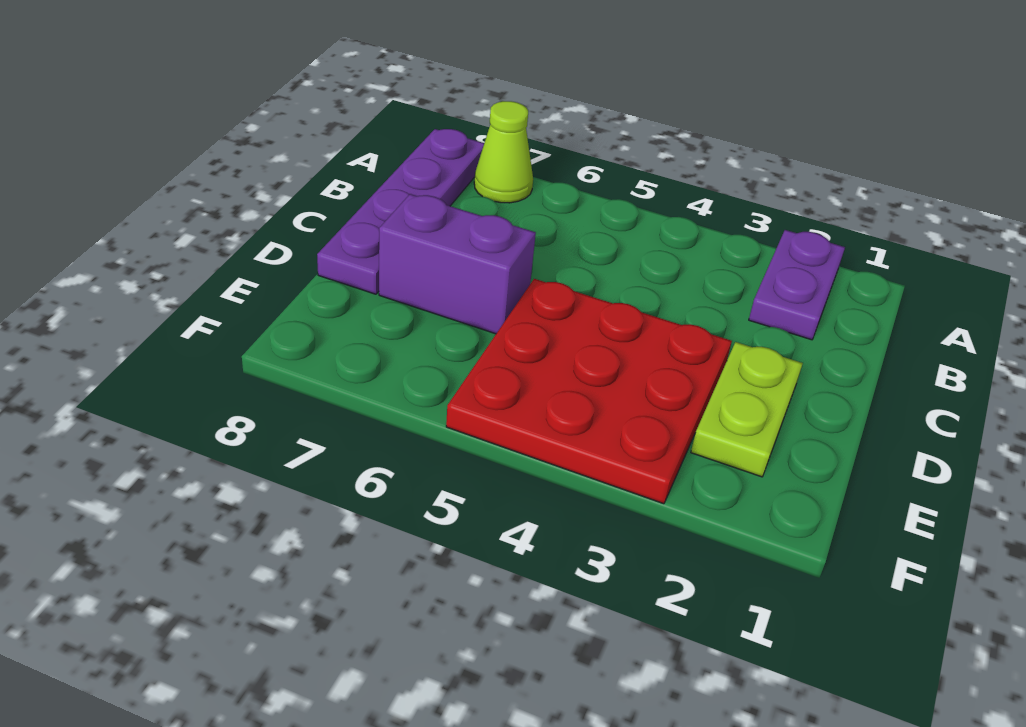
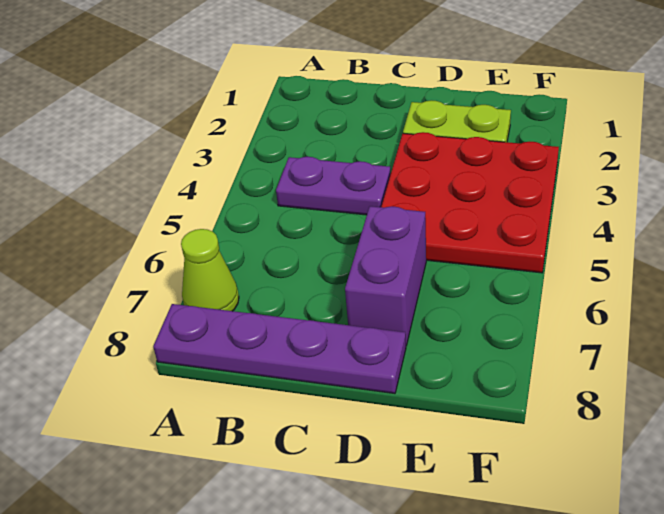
purple 1x2 plate [749,230,845,340] -> purple 1x2 plate moved to [276,157,391,215]

